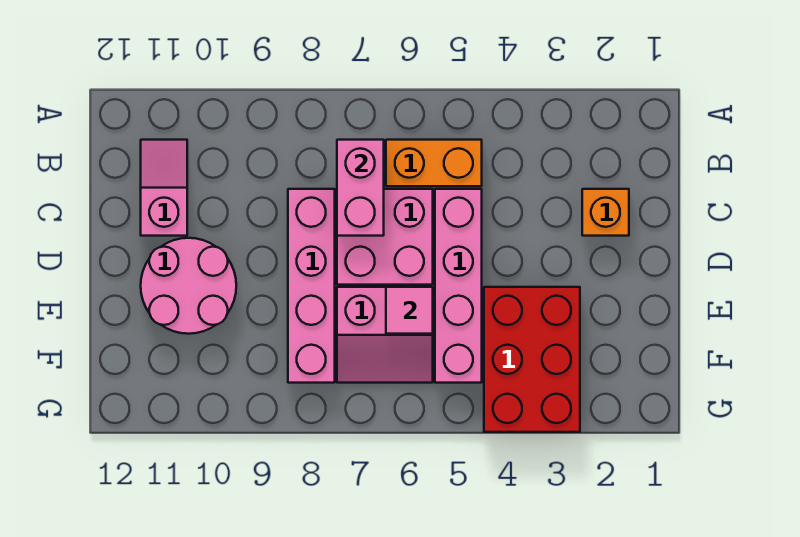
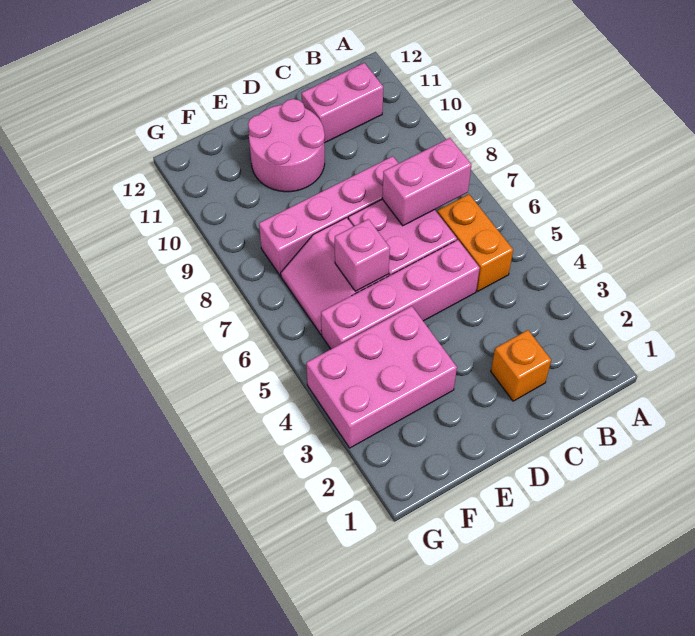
pink 1x2 slope [141,140,187,236] -> pink 1x2 brick [301,63,383,143]
red 2x3 brick [484,287,580,432] -> pink 2x3 brick [306,306,457,448]
pink 1x1 tile [386,287,433,334] -> pink 1x1 brick [335,219,390,291]

